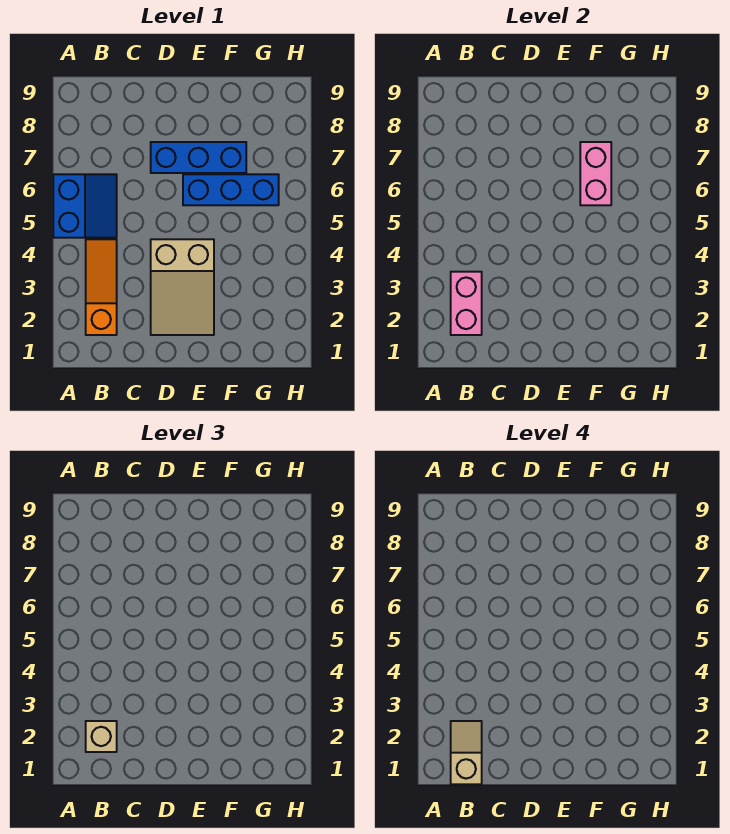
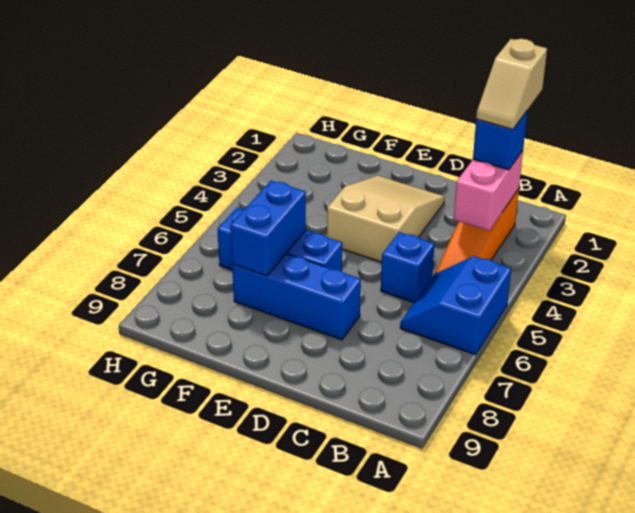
tan 1x1 brick [86,721,117,752] -> blue 1x1 brick [473,110,528,170]
none -> blue 1x1 brick [381,232,434,302]
pink 1x2 brick [580,142,611,205] -> blue 1x2 brick [230,180,306,276]

